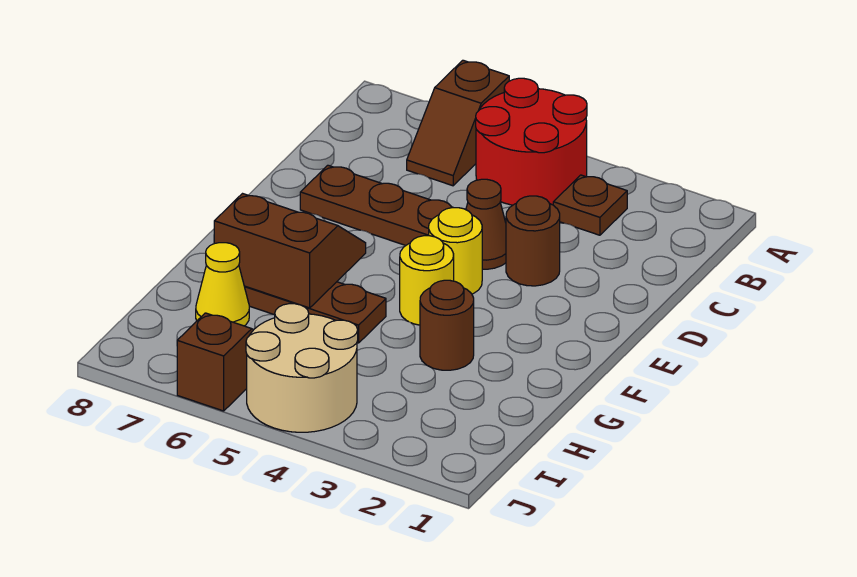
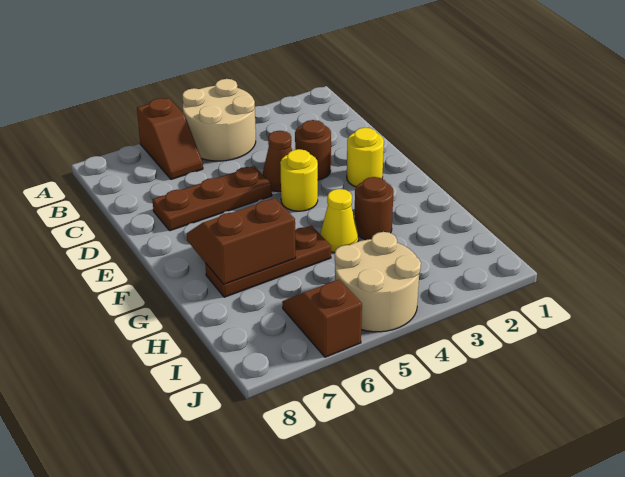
red 2x2 round brick [476,78,587,205] -> tan 2x2 round brick [182,79,256,161]
brown 1x1 plate [553,175,627,235] -> none
yellow 1x1 round brick [400,236,454,325] -> yellow 1x1 round brick moved to [347,128,384,187]
yellow 1x1 cone [196,243,249,326] -> yellow 1x1 cone moved to [320,189,358,253]

